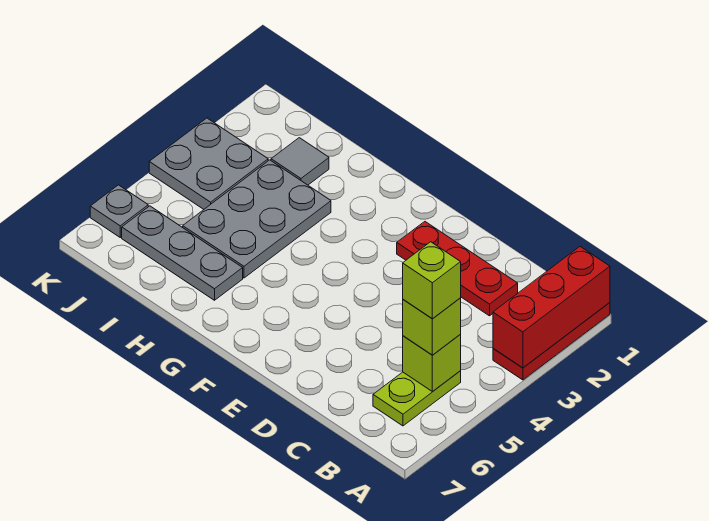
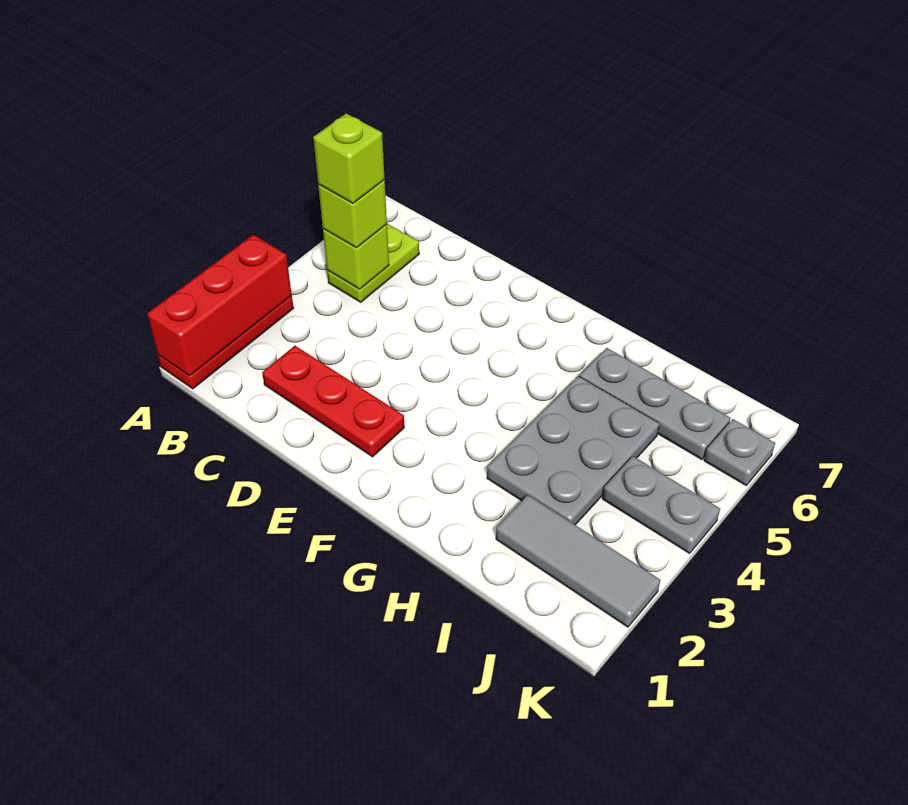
grey 1x1 tile [271,138,329,185] -> grey 1x3 tile [496,495,660,627]
grey 2x2 plate [149,118,268,209] -> grey 1x2 plate [602,456,720,553]

